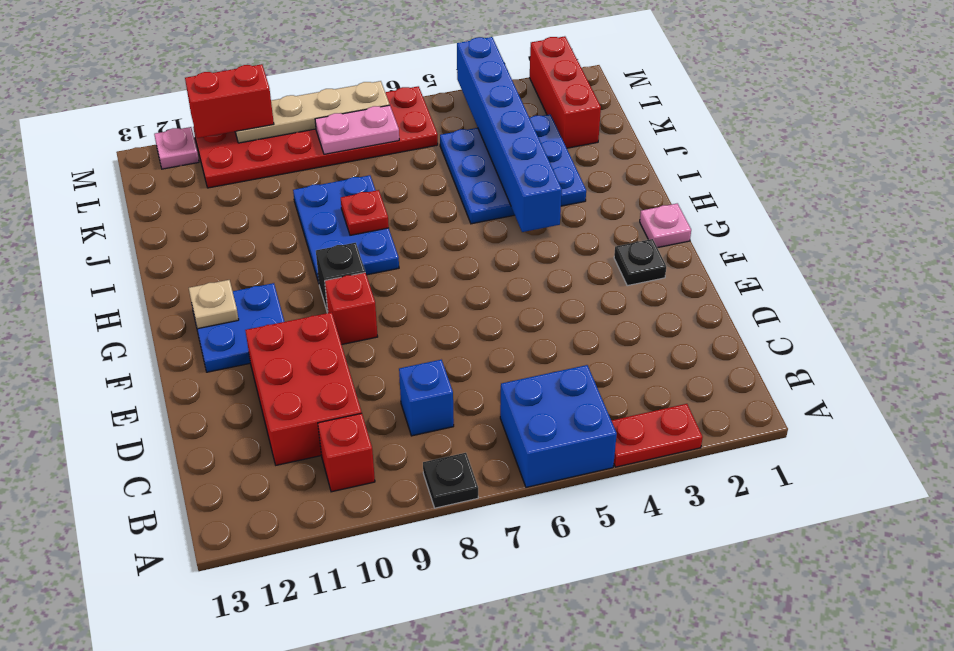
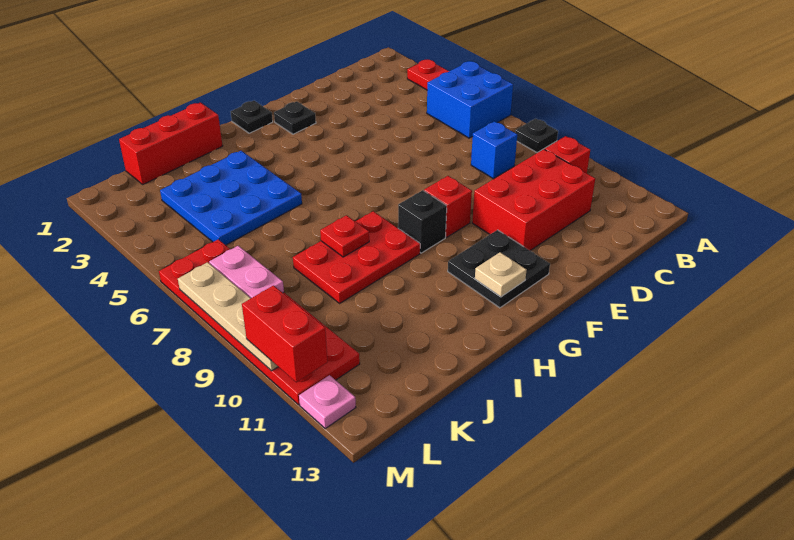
blue 2x2 plate [193,283,284,372] -> black 2x2 plate [448,230,550,308]
pink 1x1 plate [640,203,691,248] -> black 1x1 plate [231,101,273,133]
blue 1x6 brick [457,37,562,232] -> none
blue 2x3 plate [293,175,399,283] -> red 2x3 plate [293,211,420,303]
red 1x3 brick [530,36,601,148] -> red 1x3 brick moved to [119,103,222,184]

